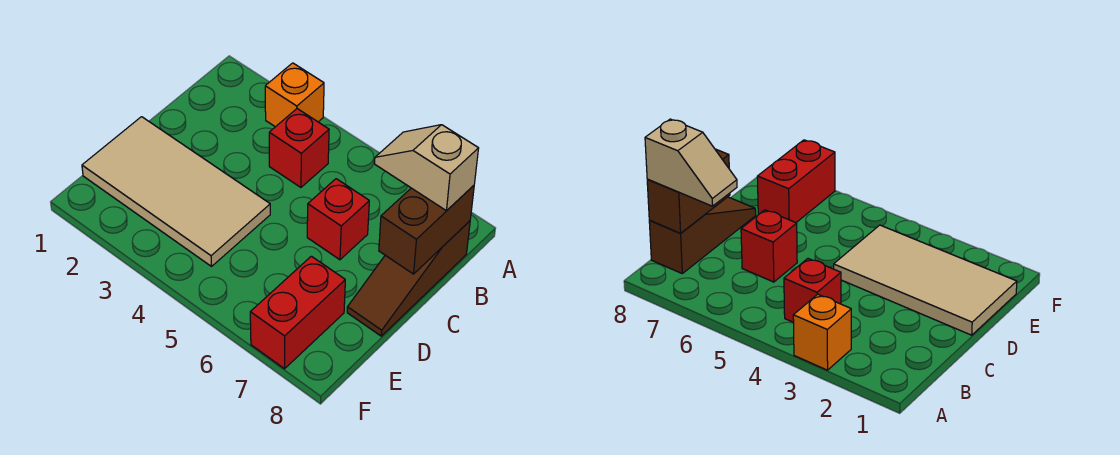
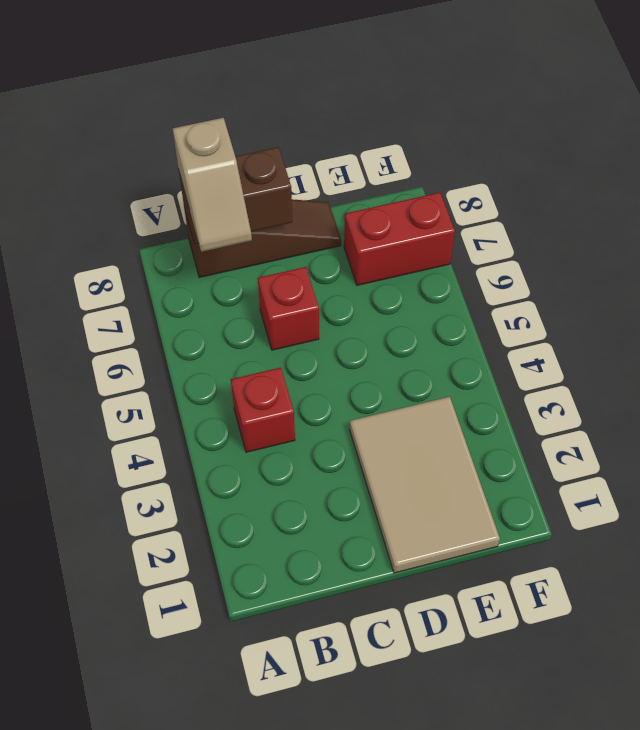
orange 1x1 brick [265,63,324,127] -> none
tan 2x4 tile [82,117,270,266] -> tan 2x3 tile [350,397,500,573]

